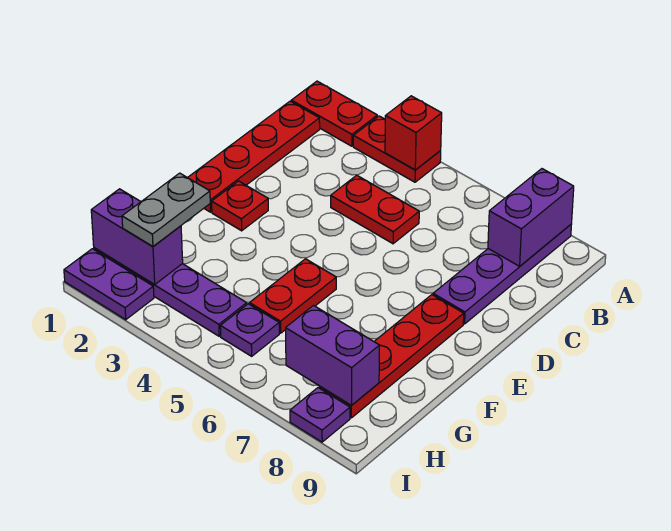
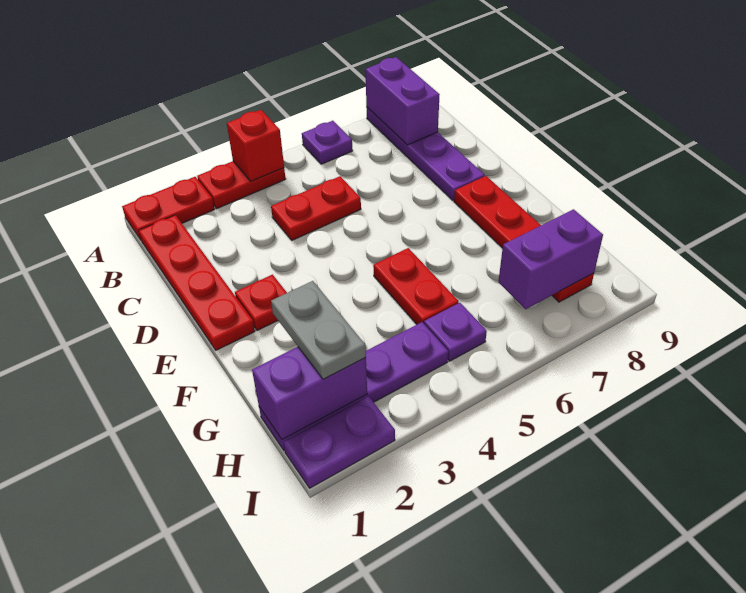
purple 1x1 plate [290,388,350,442] -> purple 1x1 plate moved to [302,121,353,164]

